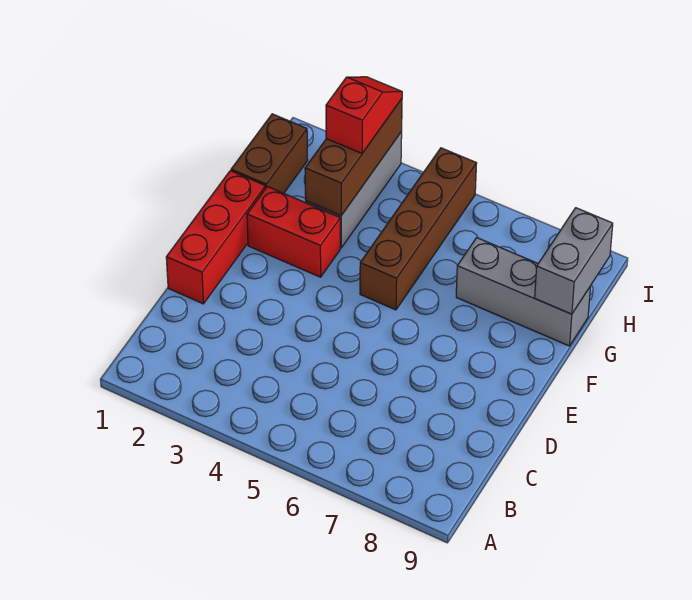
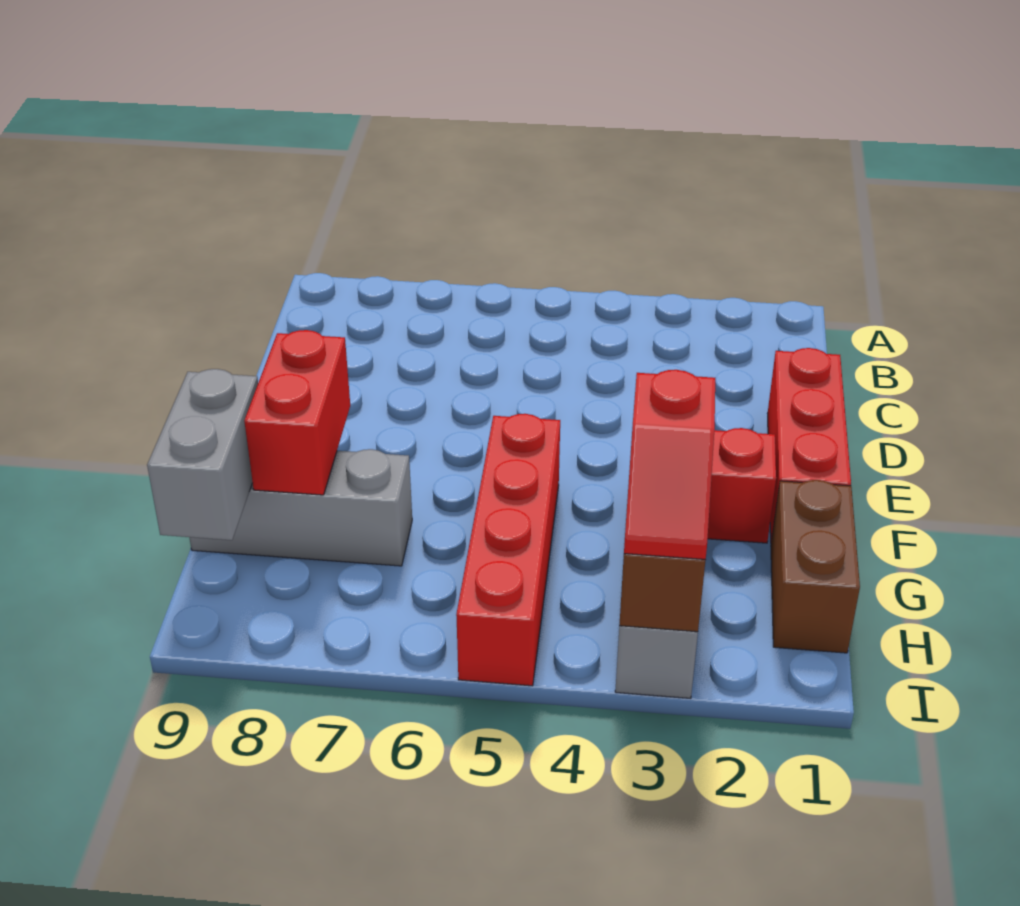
brown 1x4 brick [360,148,477,310] -> red 1x4 brick [456,414,560,686]
none -> red 1x2 brick [244,330,350,495]

